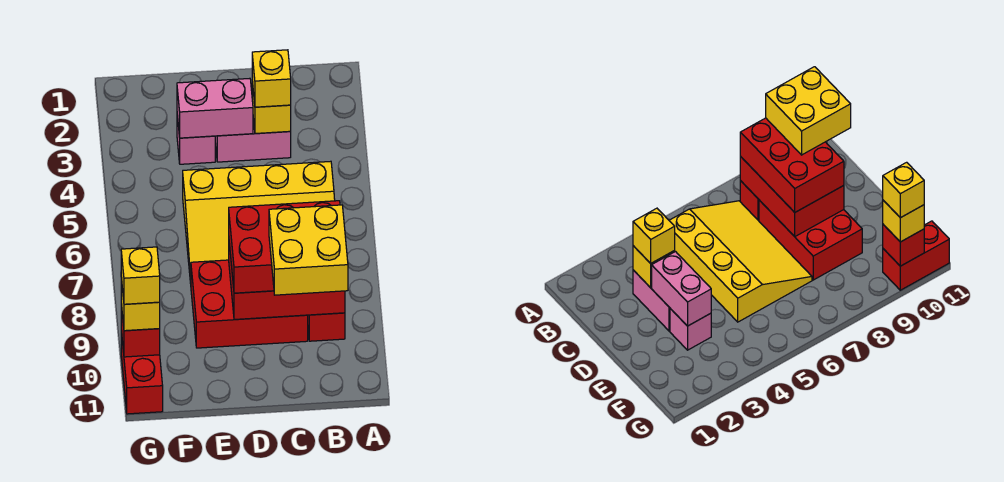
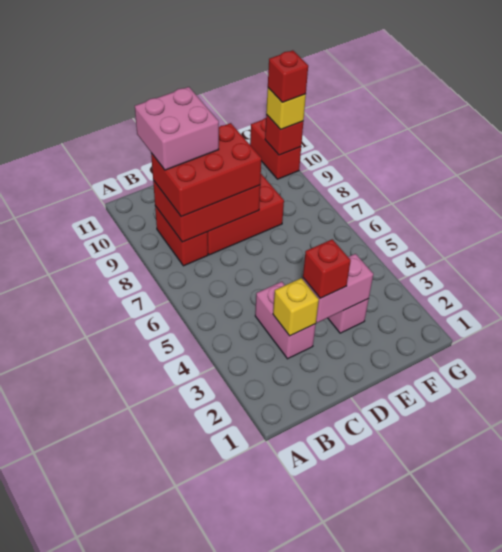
yellow 3x4 slope [183,161,335,283] -> none
yellow 2x2 brick [269,205,348,295] -> pink 2x2 brick [135,87,219,170]
pink 1x2 brick [215,119,291,162] -> pink 1x2 brick turned to [255,282,316,359]
yellow 1x1 brick [252,50,291,107] -> none
none -> red 1x1 brick [303,239,351,298]
yellow 1x1 brick [121,247,160,304] -> red 1x1 brick [268,50,308,102]

